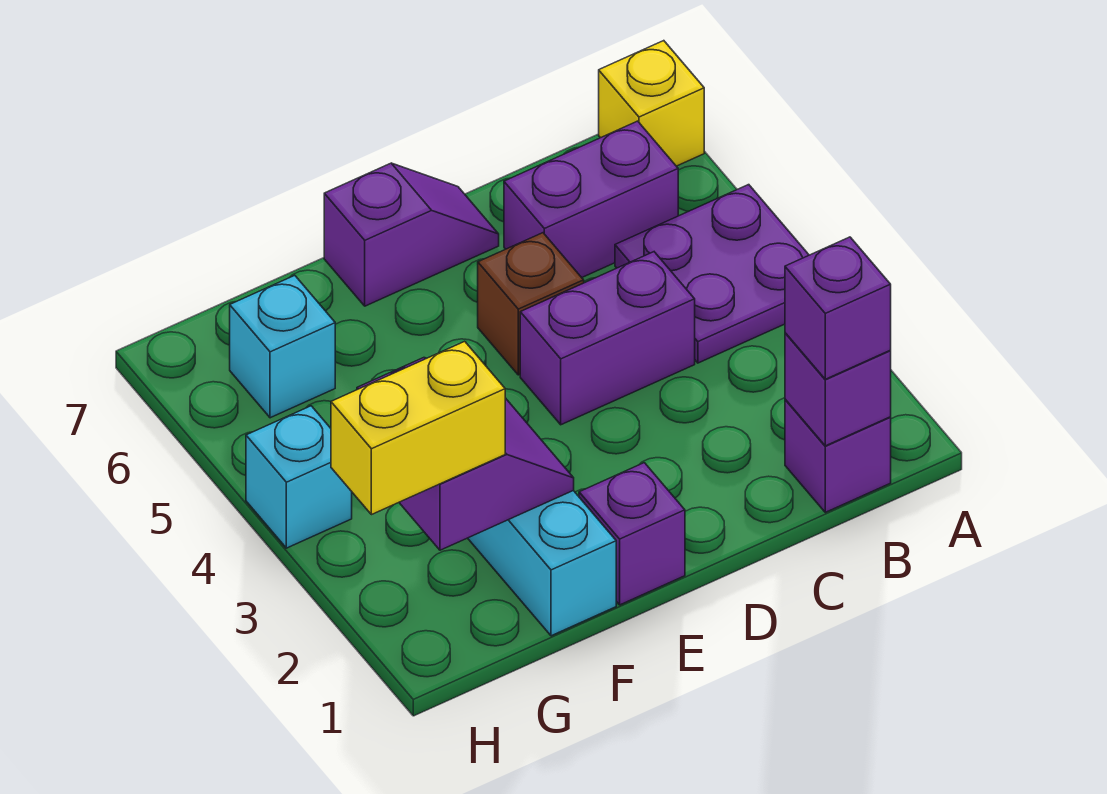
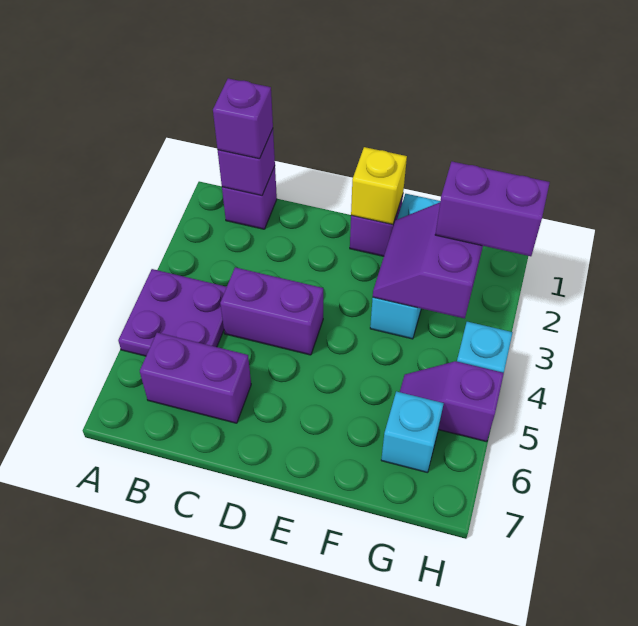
yellow 1x1 brick [599,41,704,166] -> yellow 1x1 brick moved to [351,147,407,225]
brown 1x1 brick [478,233,584,375] -> none
purple 1x2 slope [324,163,499,306] -> purple 1x2 slope moved to [400,361,504,442]
yellow 1x2 brick [331,341,505,515] -> purple 1x2 brick [435,162,550,256]

